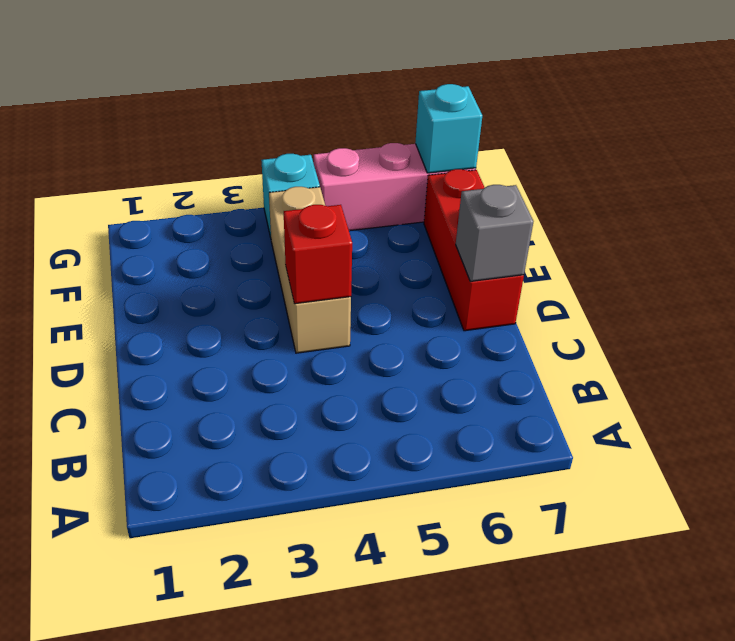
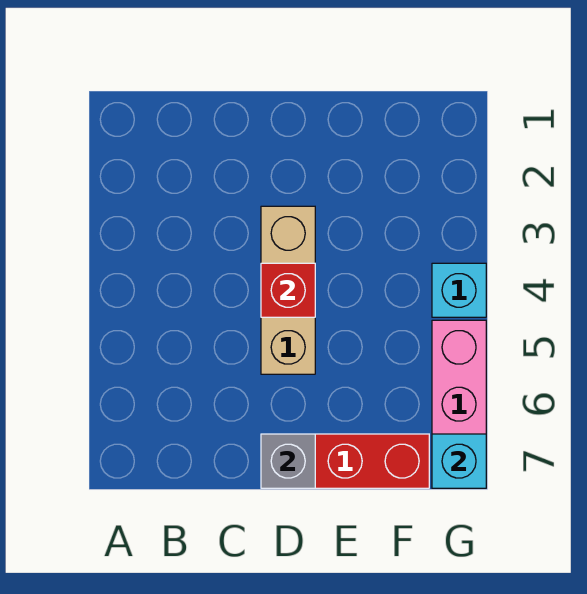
tan 1x3 brick [269,187,351,353] -> tan 1x3 brick turned to [261,206,315,374]

